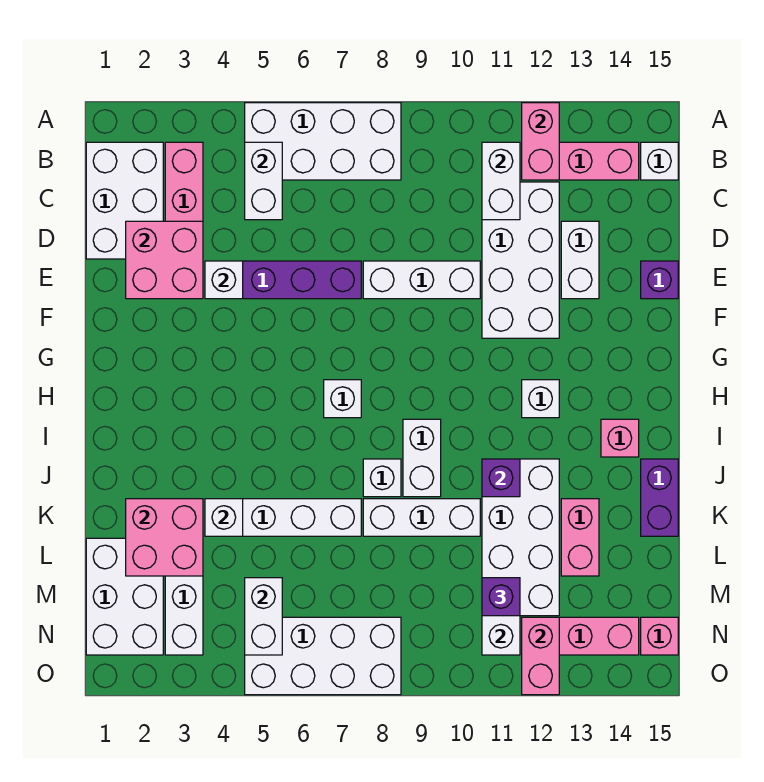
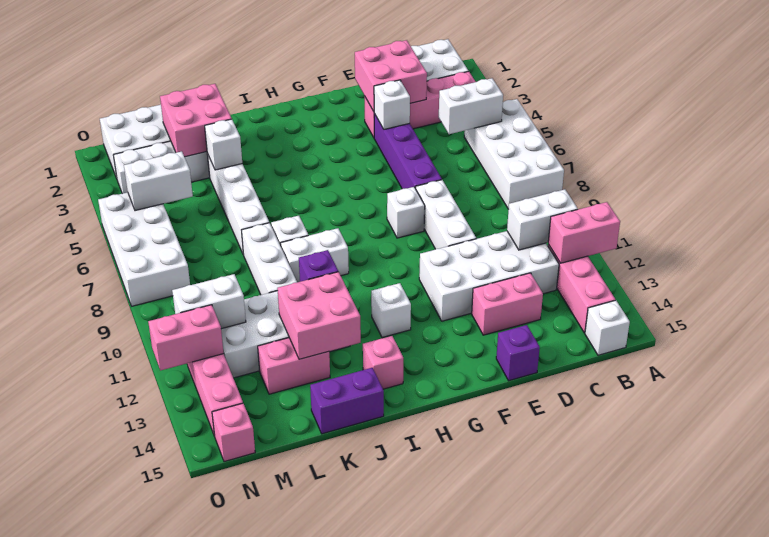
white 1x2 brick [561,221,599,299] -> pink 1x2 brick [472,273,543,335]
white 1x1 brick [324,380,361,418] -> white 1x1 brick moved to [387,187,425,238]
none -> pink 2x2 brick [278,272,361,359]
purple 1x1 brick [482,578,520,616] -> none

